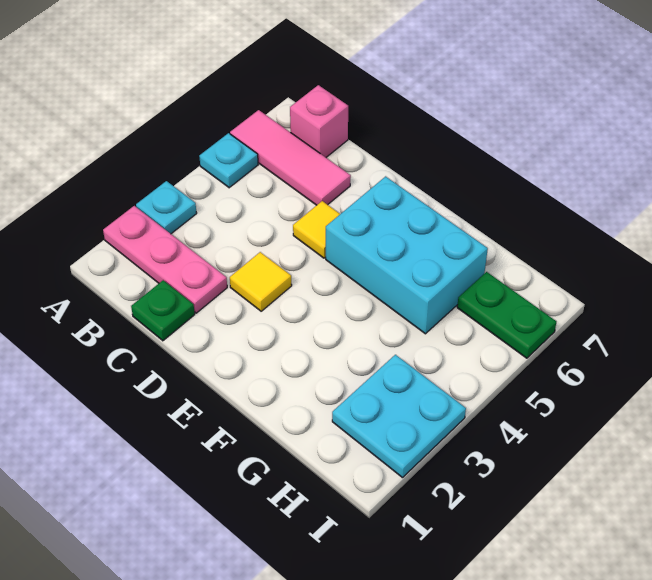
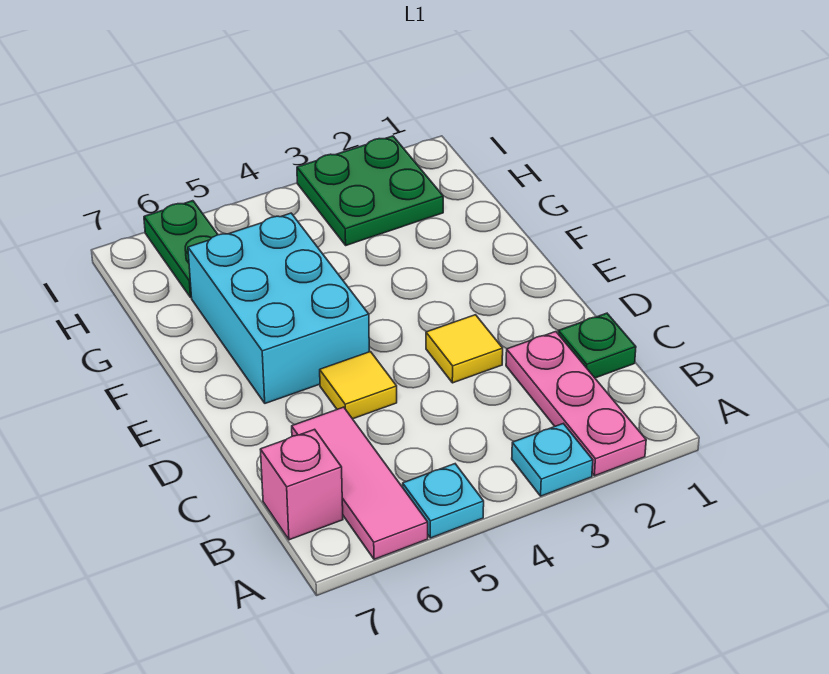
cyan 2x2 plate [332,355,466,478] -> green 2x2 plate [297,136,443,245]

